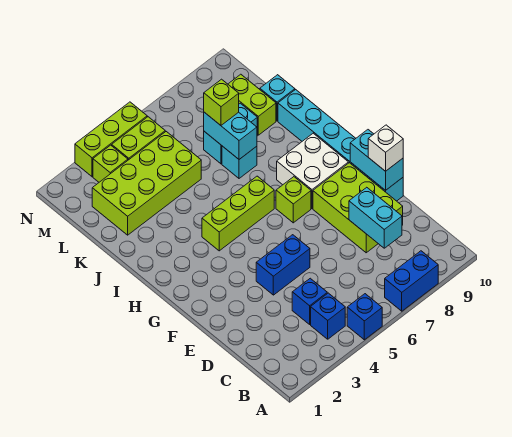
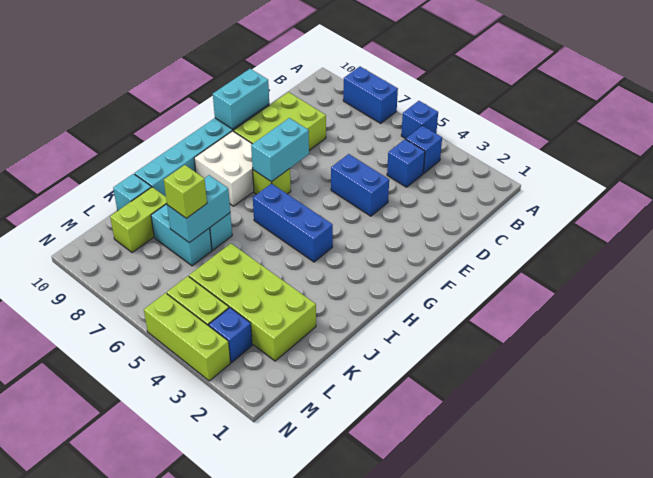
cyan 1x2 brick [349,187,402,248] -> cyan 1x2 brick moved to [251,118,309,182]
white 1x1 brick [368,125,403,171] -> none
lime 1x3 brick [202,176,274,251] -> blue 1x3 brick [253,183,333,262]
lime 1x1 brick [93,145,128,182] -> blue 1x1 brick [209,308,252,362]

